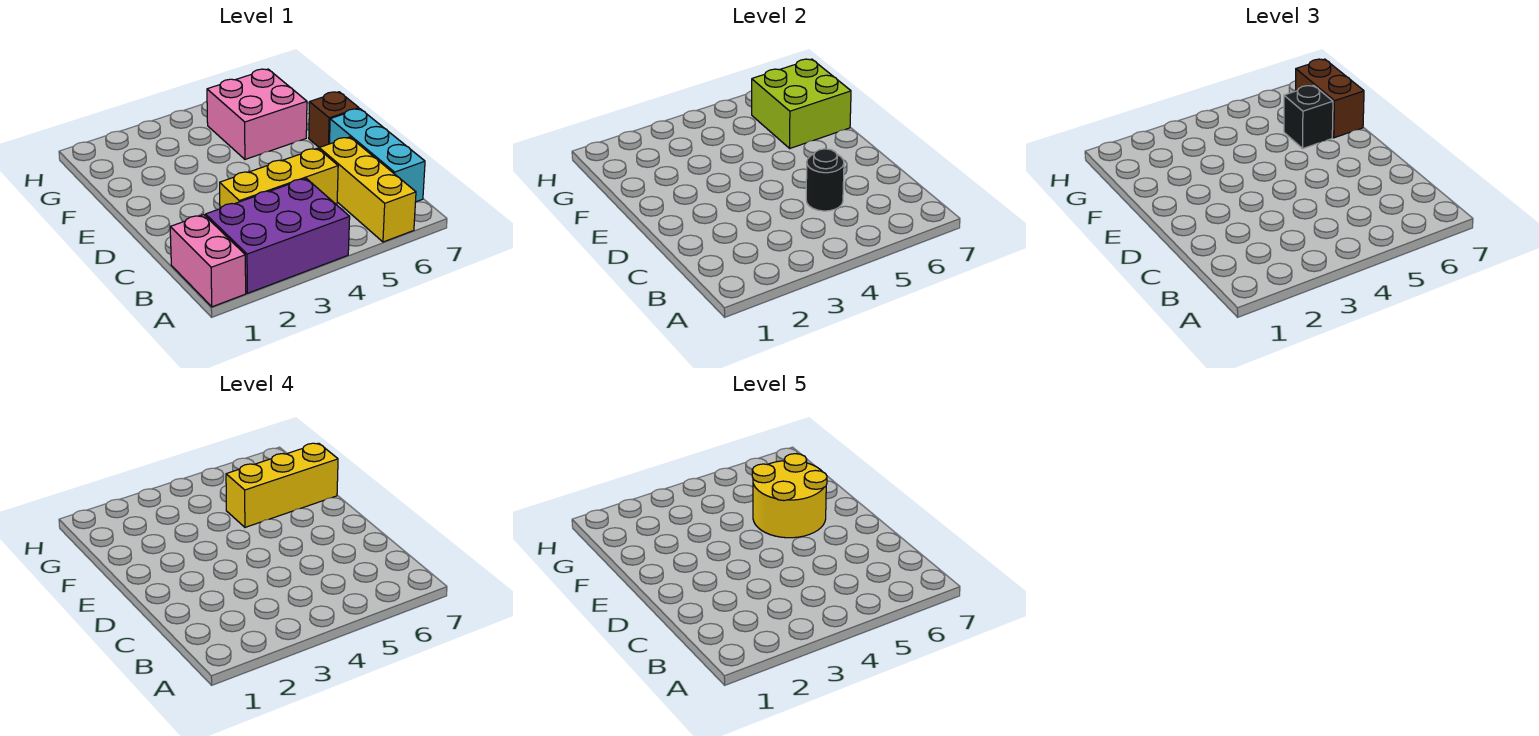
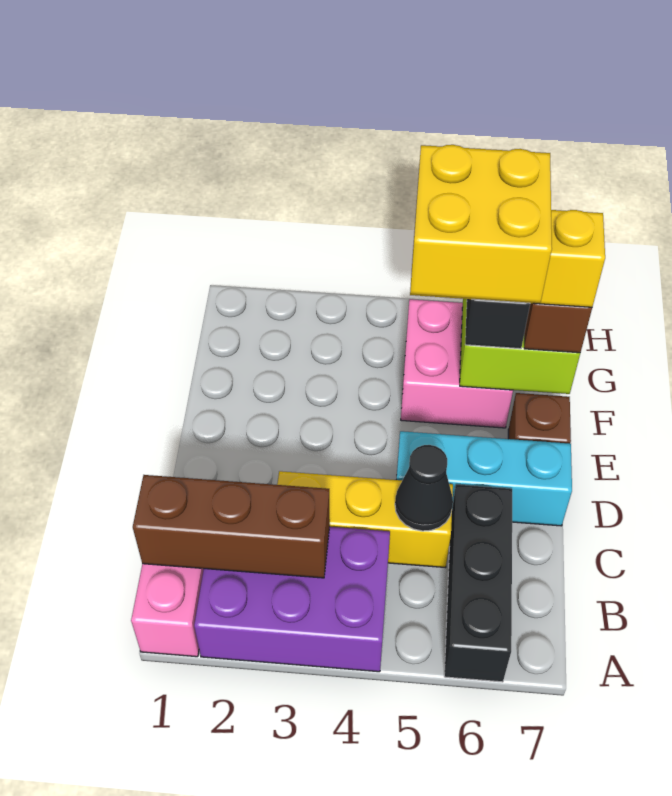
yellow 1x3 brick [319,137,416,242] -> black 1x3 brick [444,485,512,682]
none -> brown 1x3 brick [133,475,330,578]
cyan 1x3 brick [330,109,425,202] -> cyan 1x3 brick turned to [397,431,572,526]
black 1x1 round brick [806,149,844,211] -> black 1x1 cone [395,445,453,531]
yellow 2x2 round brick [752,454,827,538] -> yellow 2x2 brick [410,145,552,303]

